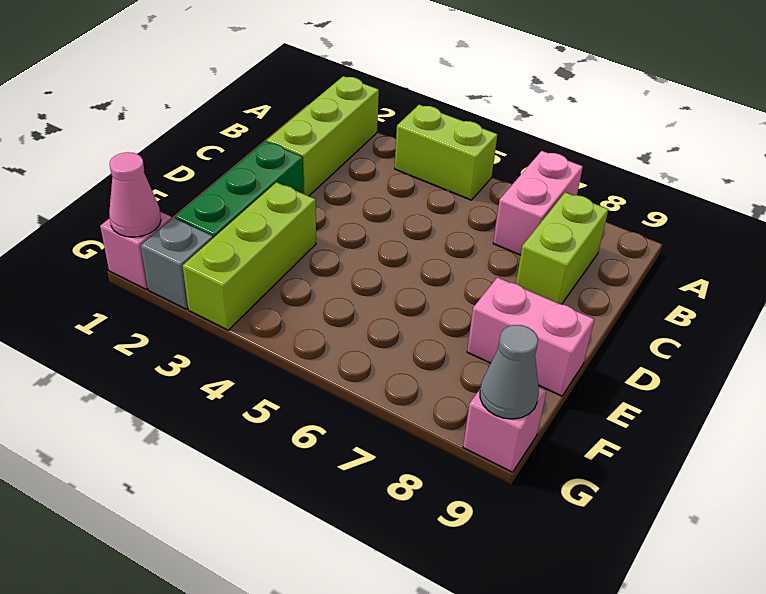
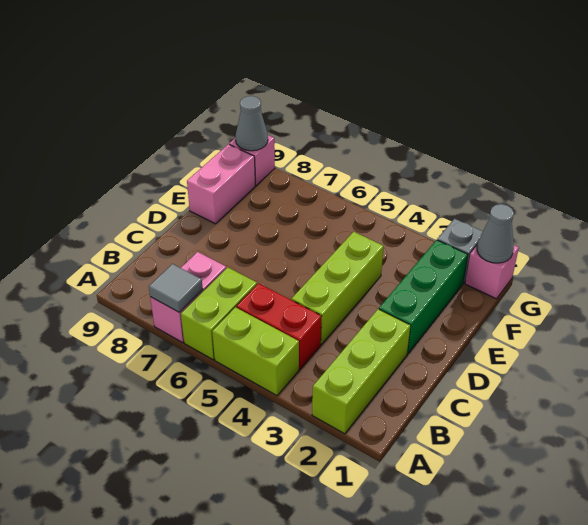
none -> grey 1x1 tile [149,264,203,312]
none -> red 1x2 brick [237,283,321,369]
lime 1x2 brick [516,192,608,304] -> lime 1x2 brick moved to [181,267,257,360]
lime 1x3 brick [183,182,316,330] -> lime 1x3 brick moved to [291,232,384,344]
pink 1x2 brick [467,277,595,396] -> pink 1x2 brick turned to [187,144,255,224]
pink 1x1 cone [109,152,161,237] -> grey 1x1 cone [477,204,514,263]

